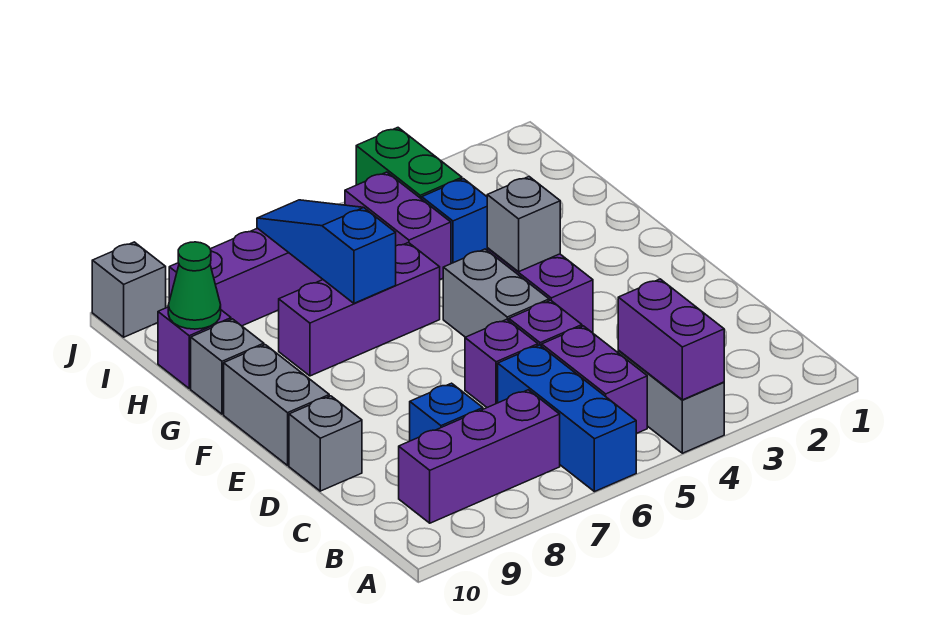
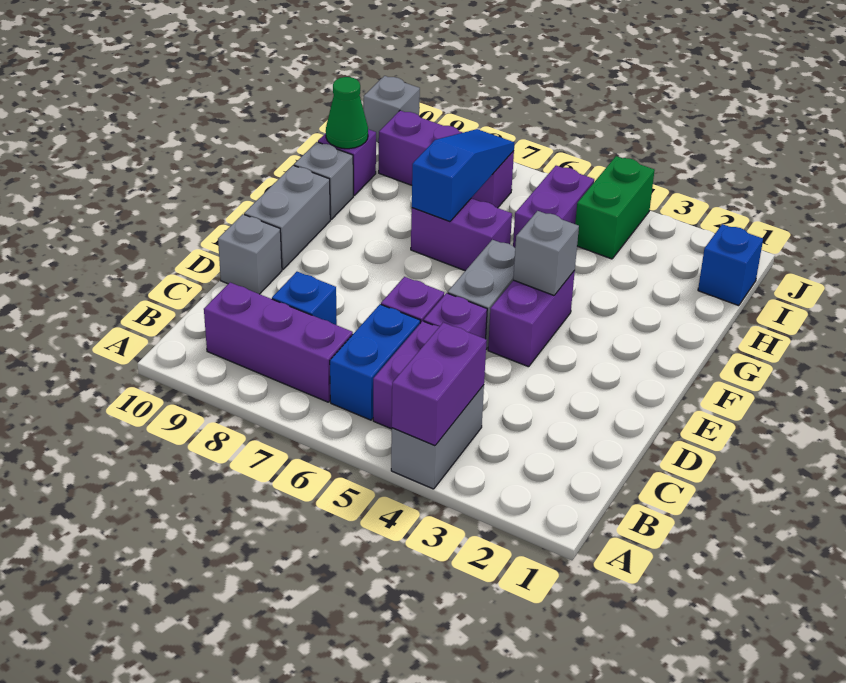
blue 1x3 brick [498,345,636,492] -> blue 1x2 brick [330,304,420,420]
purple 1x3 brick [279,243,440,376] -> purple 1x2 brick [411,198,512,271]
blue 1x1 brick [422,179,487,264] -> blue 1x1 brick moved to [698,224,763,306]

